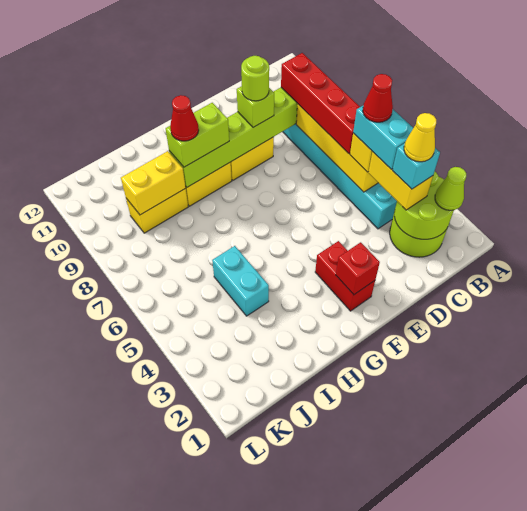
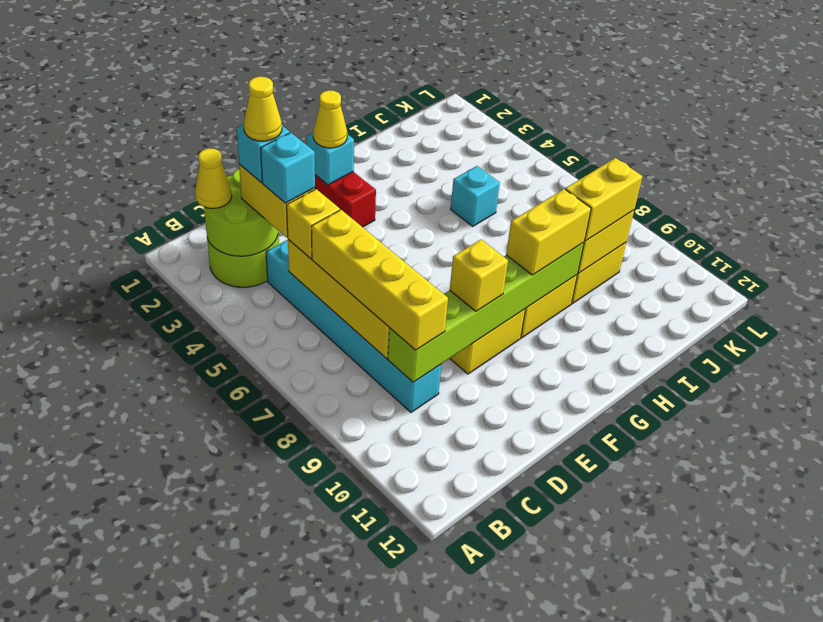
lime 1x1 cone [435,167,466,210] -> yellow 1x1 cone [195,148,232,208]
cyan 1x2 brick [353,106,413,169] -> cyan 1x1 brick [261,133,315,203]
red 1x1 cone [363,74,393,122] -> none
red 1x4 brick [281,53,360,154] -> yellow 1x4 brick [312,210,448,350]
lime 1x1 brick [237,86,274,127] -> yellow 1x1 brick [450,240,508,311]
lime 1x1 round brick [241,56,269,101] -> none
red 1x1 brick [336,242,380,295] -> cyan 1x1 brick [307,133,354,185]
none -> yellow 1x1 cone [313,90,347,148]
lime 1x2 brick [166,103,229,167] -> yellow 1x2 brick [506,189,591,275]
red 1x1 cone [170,95,199,141] -> none
cyan 1x2 brick [212,246,269,316] -> cyan 1x1 brick [451,166,500,226]
none -> yellow 1x2 brick [565,158,642,241]

